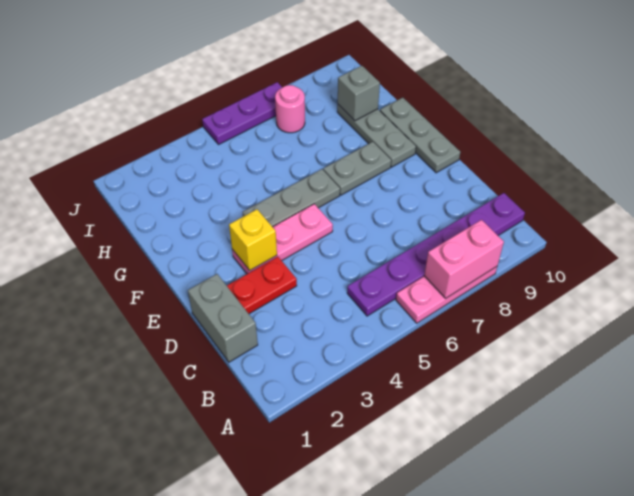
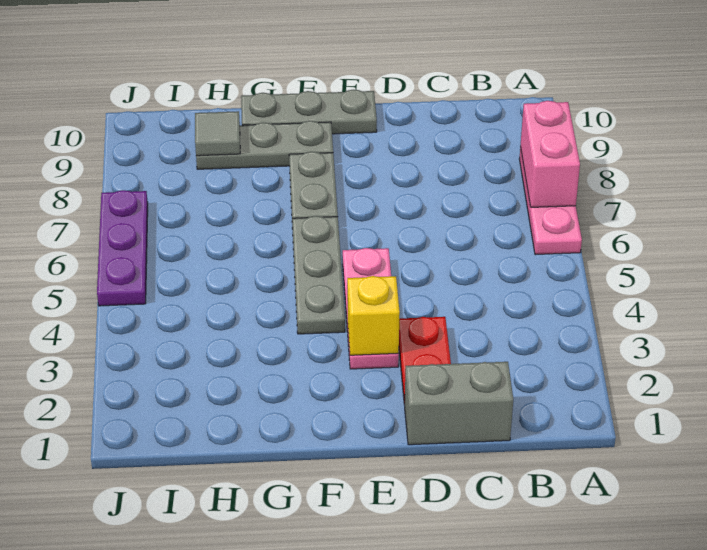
purple 1x6 plate [347,193,525,316] -> none
grey 1x1 brick [338,66,380,121] -> grey 1x1 tile [195,111,240,156]
pink 1x1 round brick [275,85,305,133] -> none

